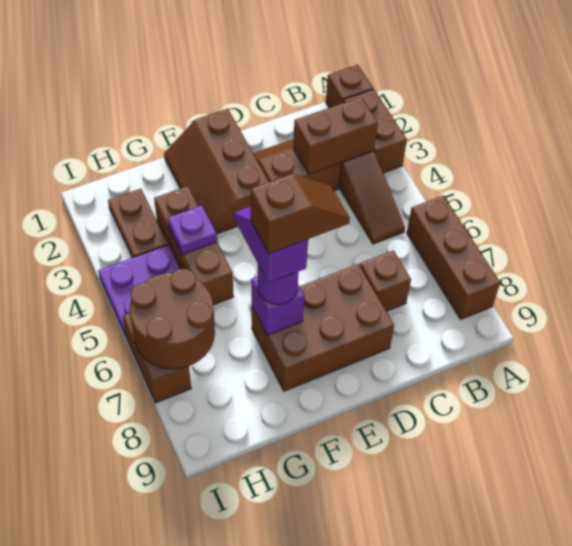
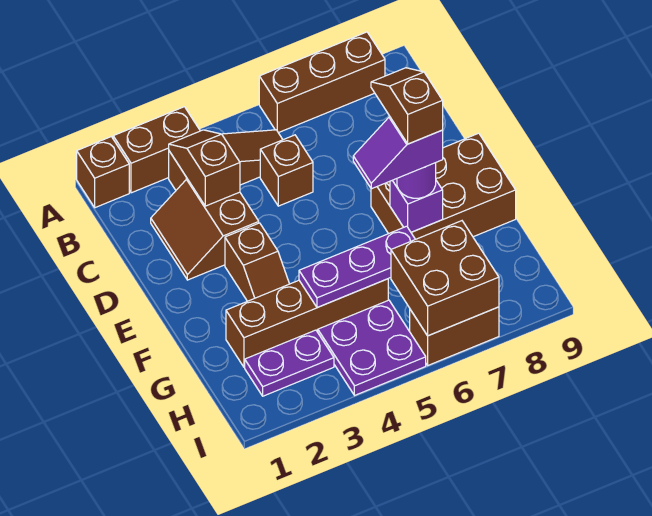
brown 1x2 brick [293,97,378,174] -> brown 1x2 slope [169,130,240,206]
brown 1x1 brick [360,250,411,311] -> brown 1x1 brick moved to [260,135,313,206]
brown 2x3 brick [251,264,394,391] -> brown 2x3 brick turned to [371,133,516,239]
brown 2x3 slope [164,109,269,234] -> brown 1x2 slope [225,223,289,301]
brown 1x3 brick [154,186,234,305] -> brown 1x4 brick [226,279,388,367]
purple 1x1 plate [167,206,217,255] -> purple 1x3 plate [299,226,415,308]
brown 1x2 plate [108,189,168,258] -> purple 1x2 plate [245,330,334,396]
brown 2x2 round brick [130,269,215,369] -> brown 2x2 brick [391,221,499,336]

